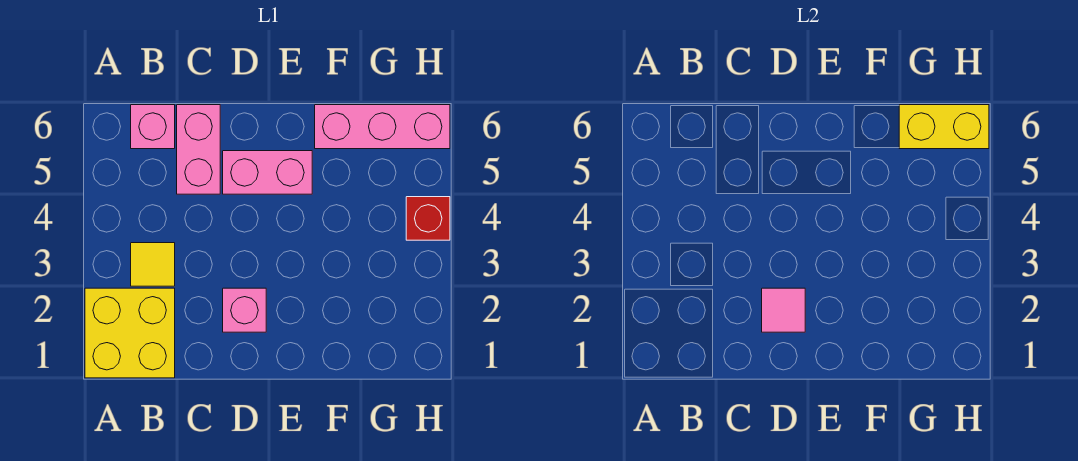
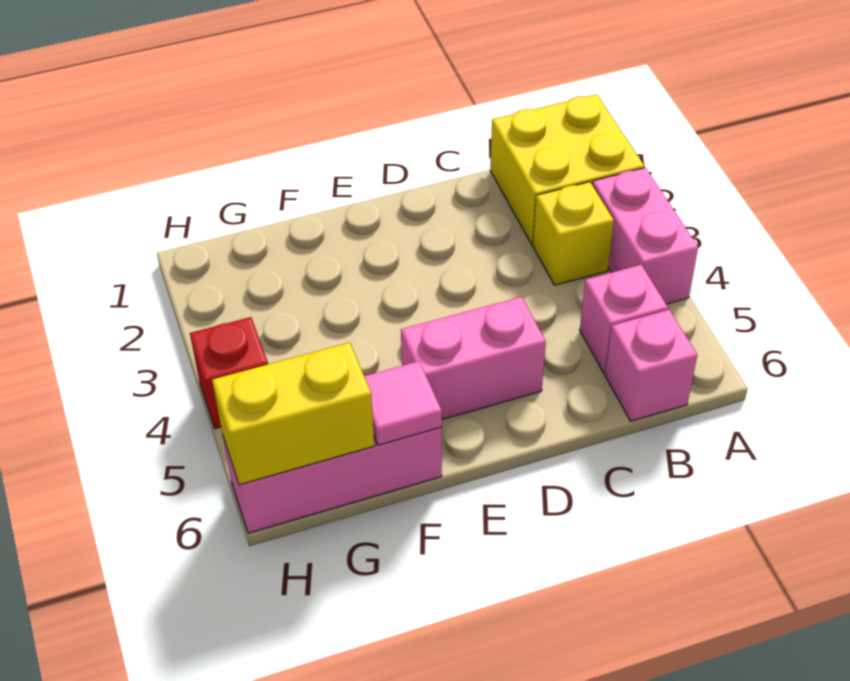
yellow 1x1 tile [131,243,175,286] -> yellow 1x1 brick [533,182,614,285]
pink 1x2 brick [177,105,220,194] -> pink 1x2 brick moved to [592,168,698,304]
pink 1x1 brick [223,288,266,332] -> pink 1x1 brick moved to [580,265,668,373]
pink 1x1 tile [762,288,805,332] -> pink 1x1 tile moved to [364,361,442,445]

